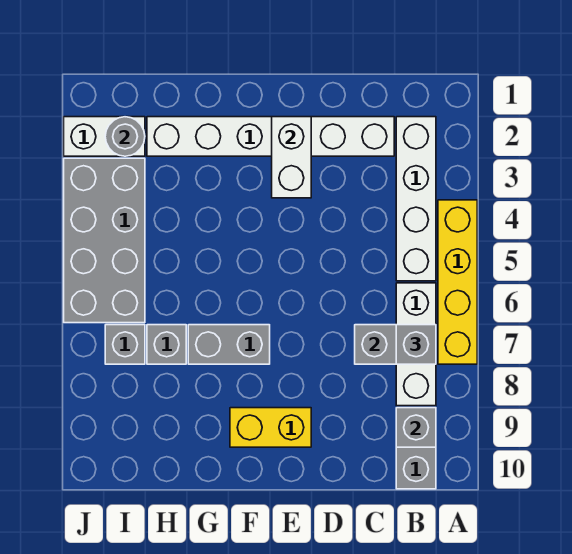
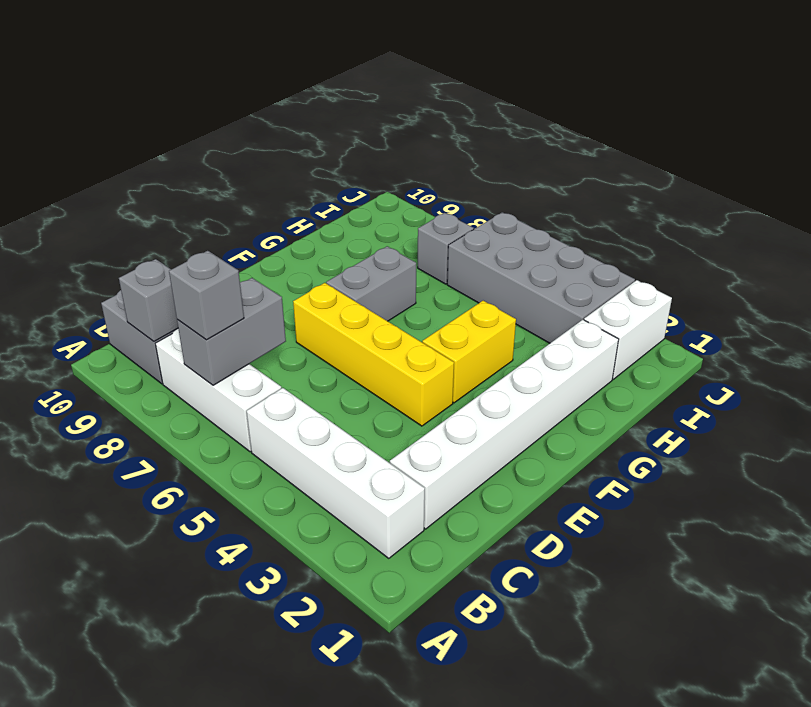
yellow 1x4 brick [438,200,477,364] -> yellow 1x4 brick moved to [293,283,454,426]
white 1x2 brick [272,117,311,198] -> none
yellow 1x2 brick [230,408,311,447] -> yellow 1x2 brick moved to [422,301,516,403]
grey 1x1 brick [147,325,186,364] -> none
grey 1x1 round brick [105,117,145,156] -> none

